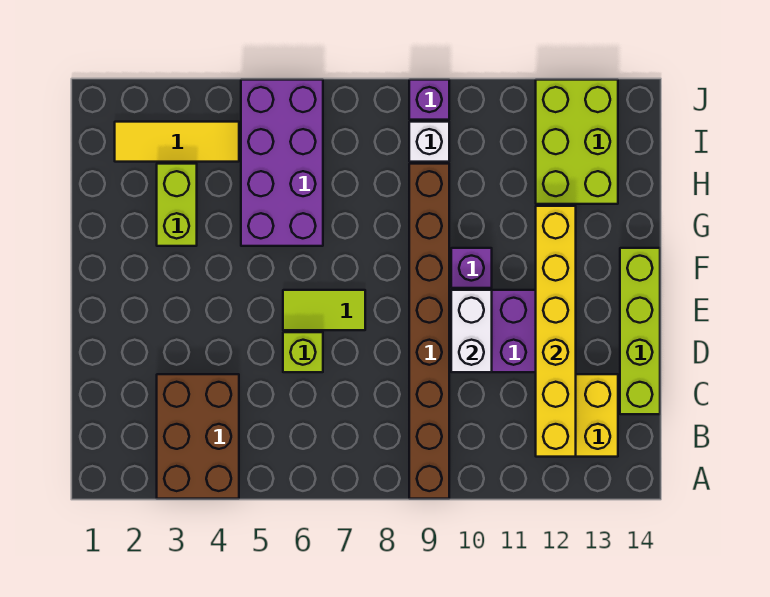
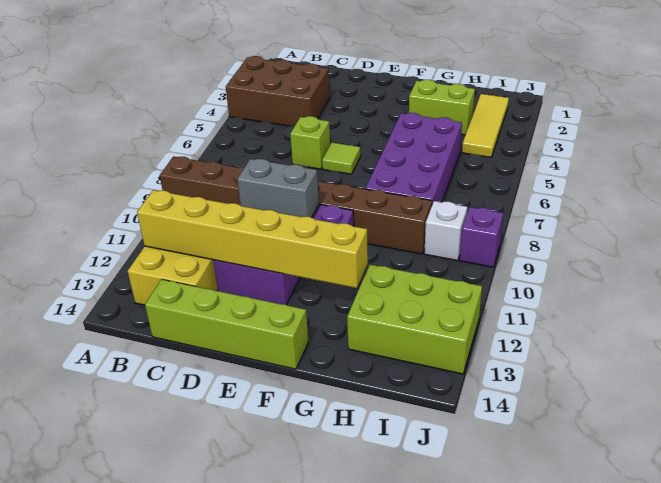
white 1x2 brick [451,290,492,372] -> grey 1x2 brick [237,159,319,218]
lime 1x2 tile [283,290,365,330] -> lime 1x1 tile [322,143,360,174]
purple 2x4 brick [241,80,323,246] -> purple 2x4 brick turned to [365,113,462,204]

